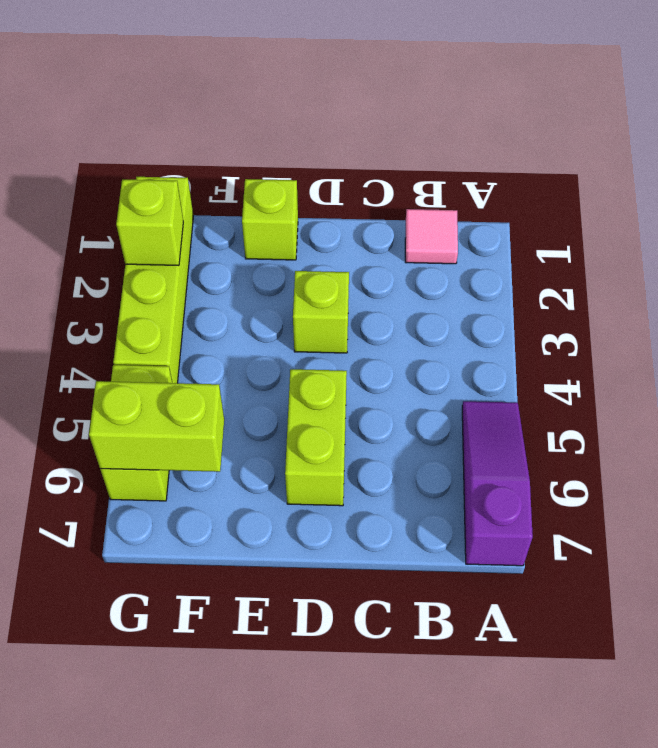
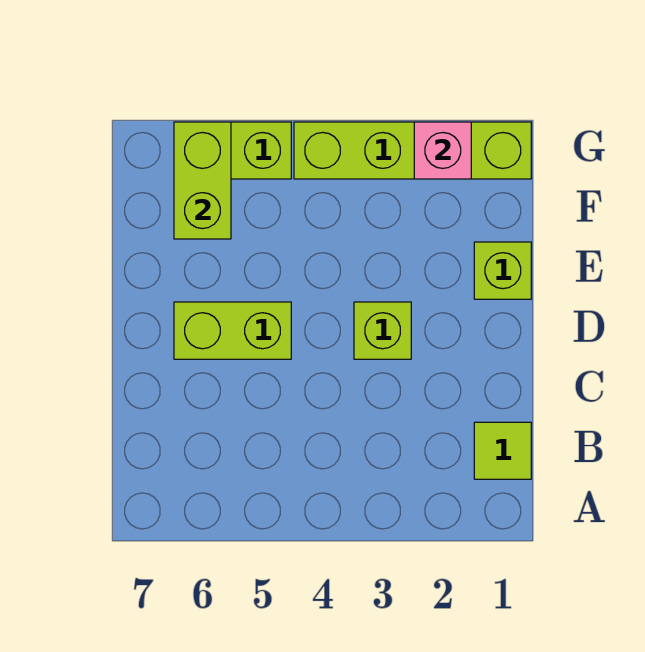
purple 1x3 slope [462,401,533,566] -> none
pink 1x1 tile [405,209,458,264] -> lime 1x1 tile [474,422,531,479]
lime 1x1 brick [116,180,183,265] -> pink 1x1 brick [414,122,471,179]

